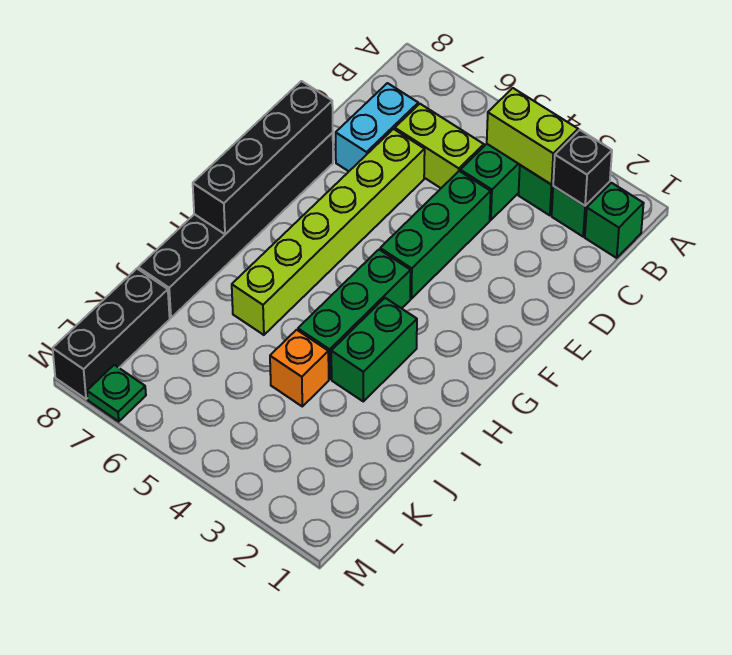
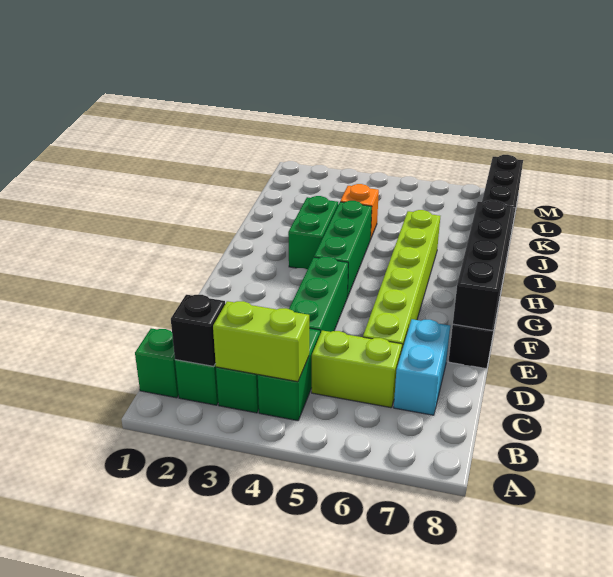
green 1x1 plate [87,365,146,421] -> none

